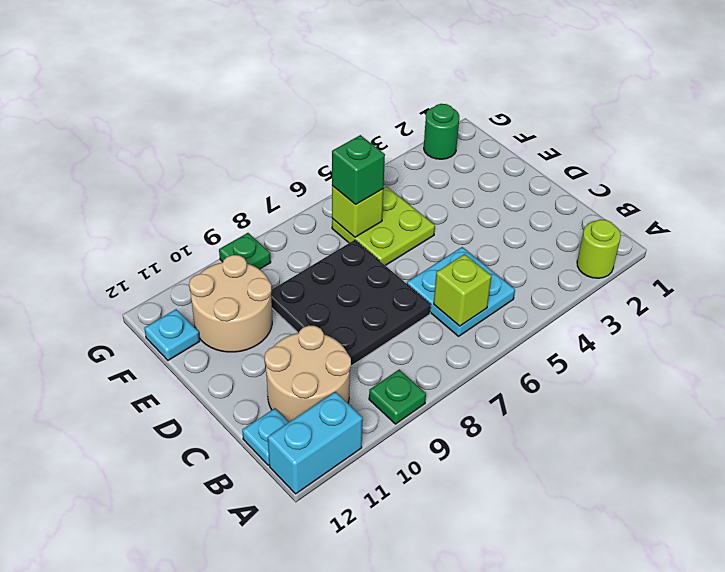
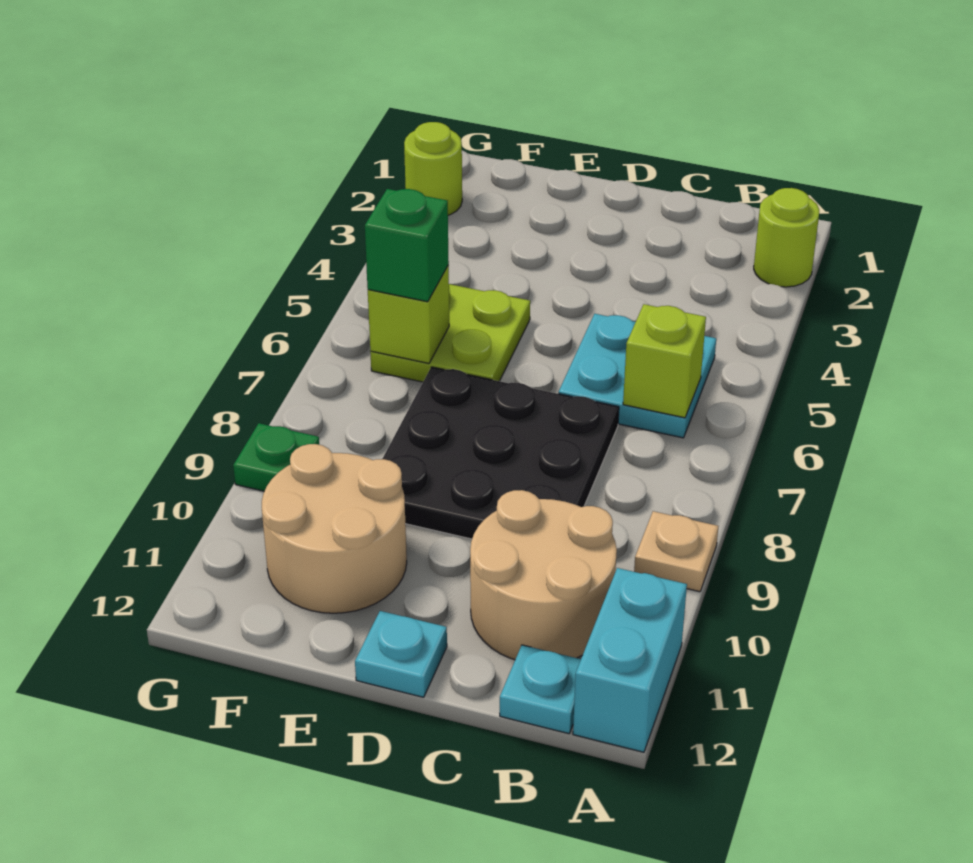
green 1x1 plate [369,370,426,424] -> tan 1x1 plate [634,511,718,592]
cyan 1x1 plate [144,309,200,360] -> cyan 1x1 plate moved to [355,611,447,697]
green 1x1 round brick [424,104,459,159] -> lime 1x1 round brick [404,122,462,215]

